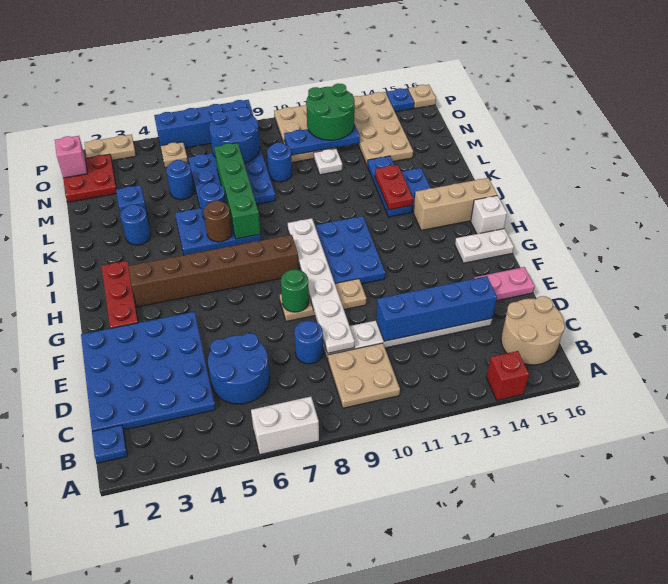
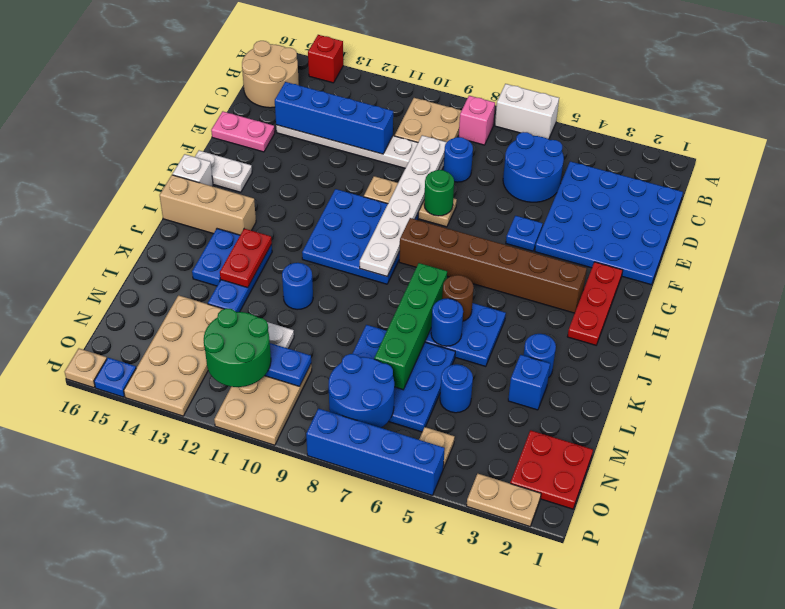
blue 1x1 plate [92,425,127,463] -> blue 1x1 plate moved to [506,216,543,251]
blue 1x1 round brick [267,143,292,182] -> blue 1x1 round brick moved to [282,263,313,310]
pink 1x1 brick [55,136,87,178] -> pink 1x1 brick moved to [459,96,495,145]

